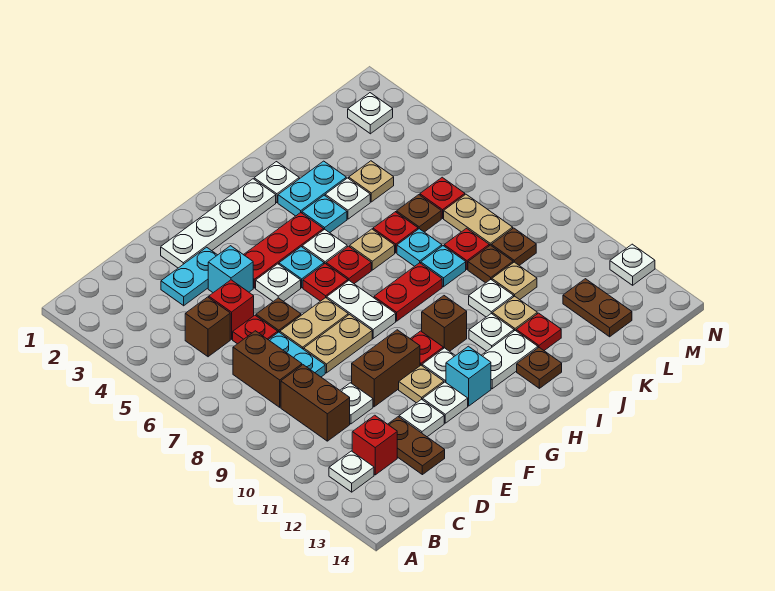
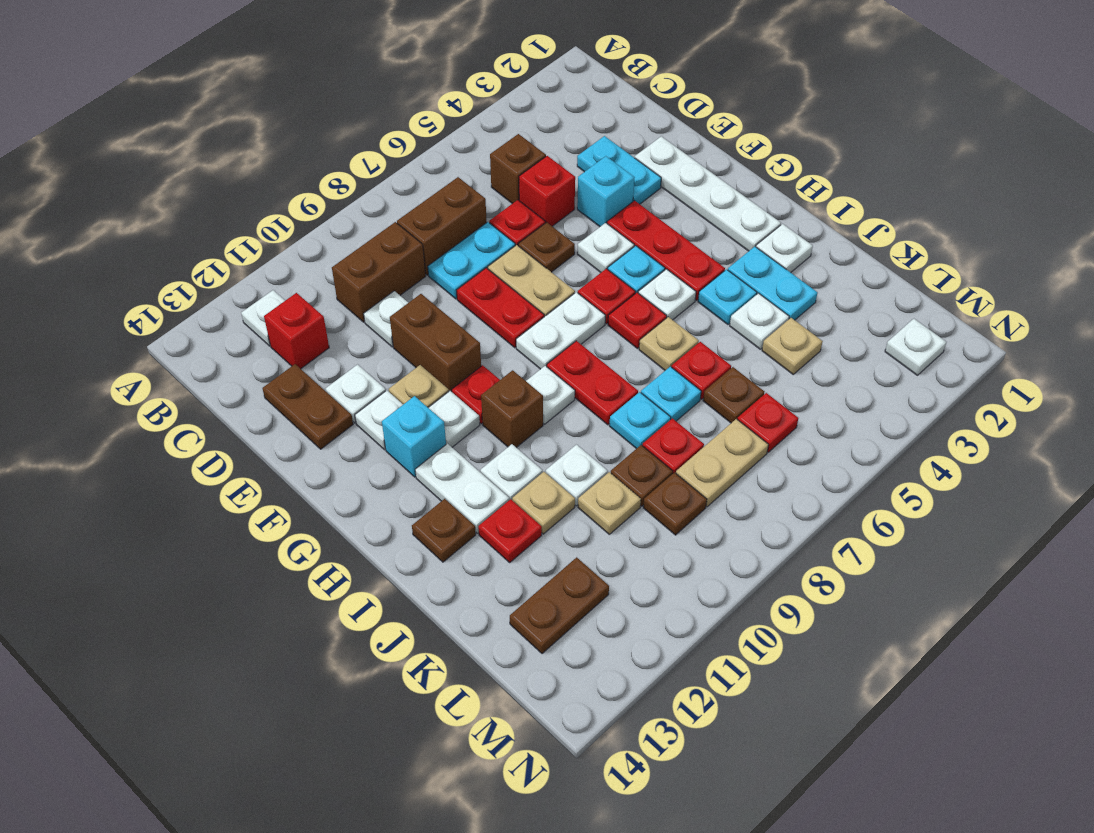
brown 1x2 plate [388,417,445,475] -> brown 1x2 plate turned to [262,364,353,449]
tan 1x2 plate [304,315,372,373] -> red 1x2 plate [457,268,544,348]
white 1x1 plate [610,244,655,285] -> white 1x1 plate moved to [526,366,575,424]

